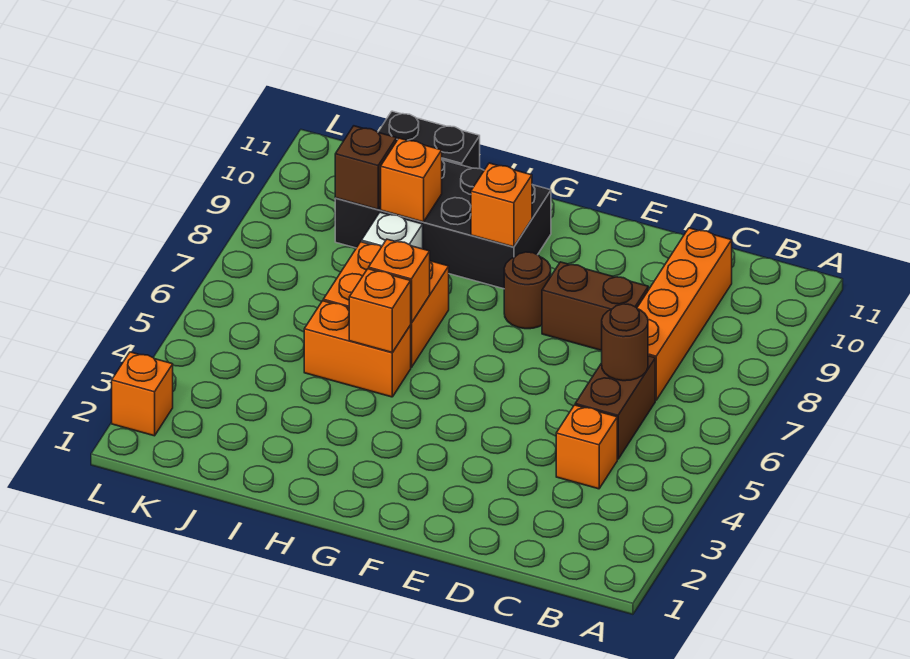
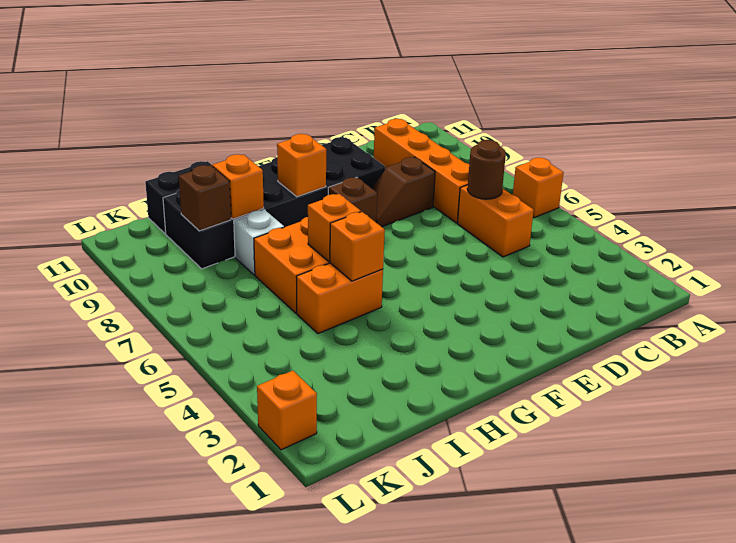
orange 1x1 brick [556,405,617,489] -> orange 1x1 brick moved to [513,158,564,218]
brown 1x2 brick [575,356,655,459] -> orange 1x2 brick [457,185,534,257]
brown 1x2 brick [542,262,648,351] -> brown 1x2 slope [372,157,435,227]
brown 1x1 round brick [504,252,551,329] -> brown 1x1 brick [328,177,377,222]
black 2x4 brick [335,160,551,289] -> black 2x6 brick [163,137,385,269]

